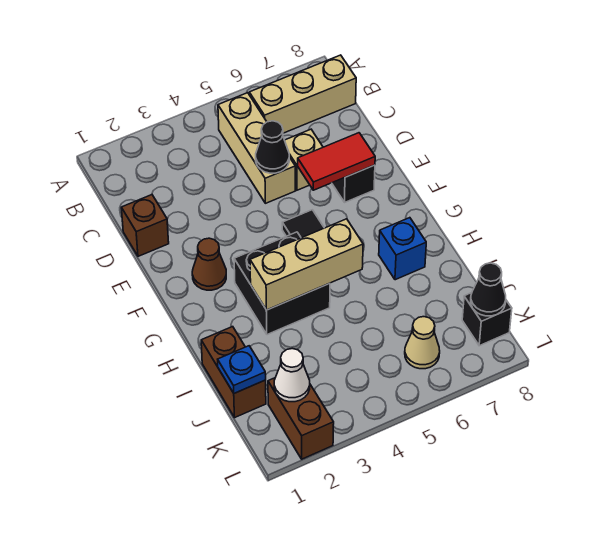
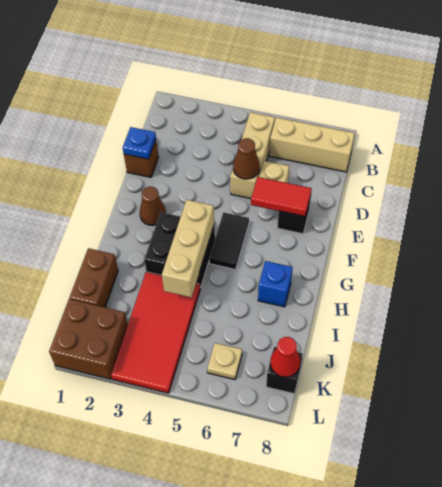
black 1x1 cone [256,121,289,173] -> brown 1x1 cone [233,138,260,179]
tan 1x3 brick [250,219,363,310] -> tan 1x3 brick turned to [162,200,214,297]
none -> red 2x4 tile [111,272,200,393]
blue 1x1 plate [218,346,266,393] -> blue 1x1 plate moved to [123,127,156,159]
brown 1x2 brick [268,378,334,459] -> brown 2x2 brick [49,299,128,379]
white 1x1 cone [274,349,310,402] -> none
tan 1x1 cone [405,317,440,369] -> tan 1x1 plate [207,343,242,380]
black 1x1 cone [471,263,506,316] -> red 1x1 cone [270,337,300,377]

